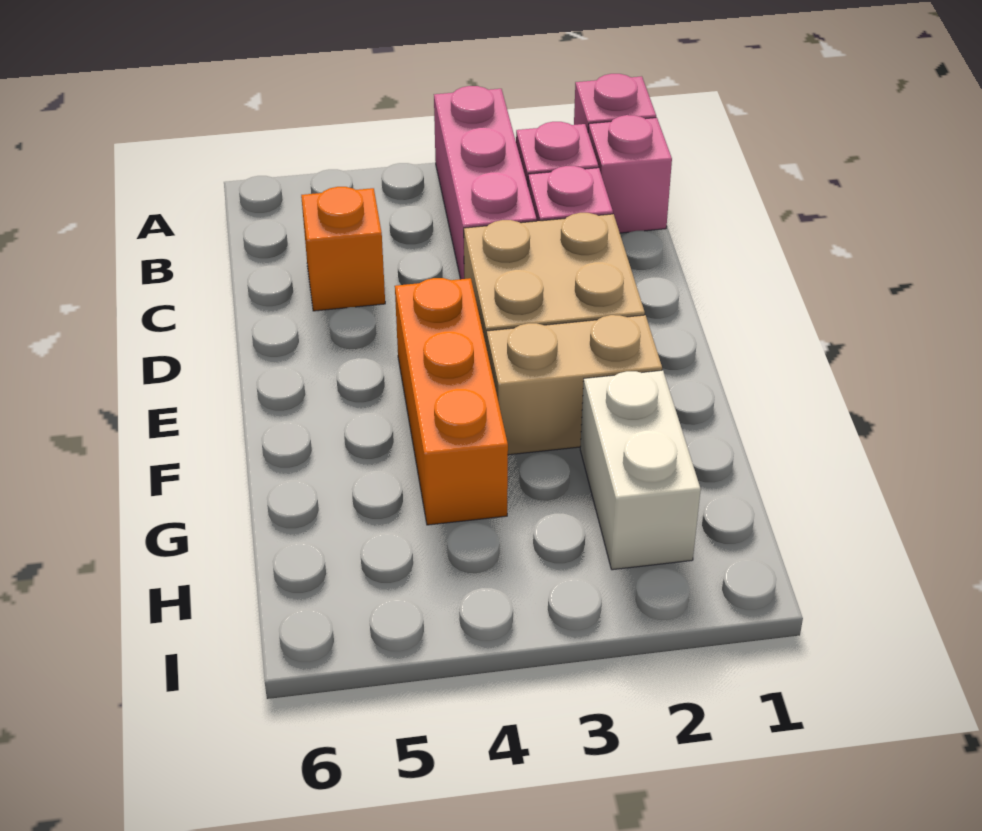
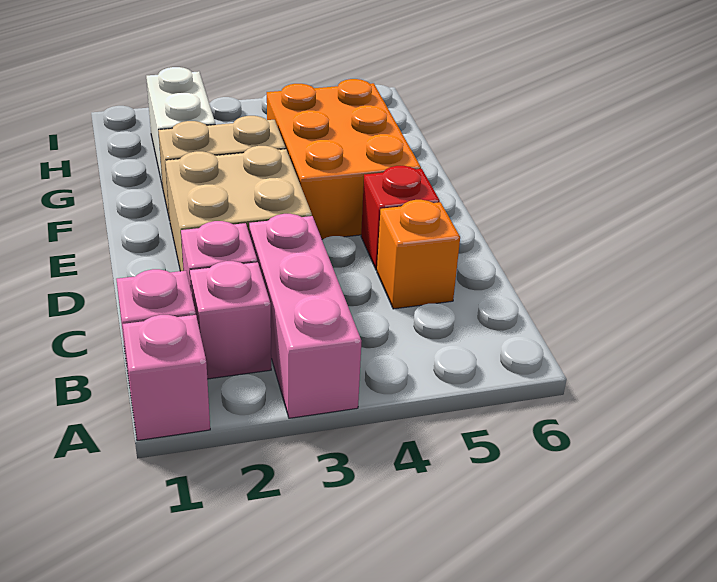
none -> red 1x1 brick [361,166,440,270]
orange 1x3 brick [395,278,508,525] -> orange 2x3 brick [267,79,421,239]

